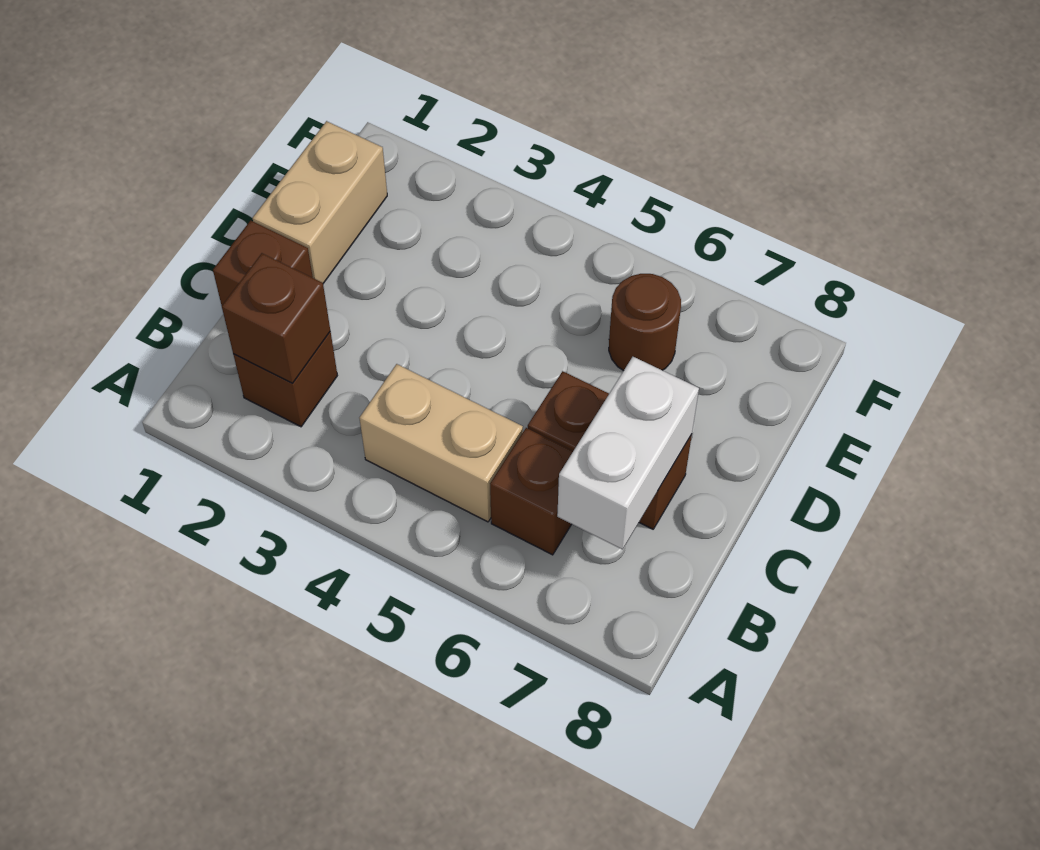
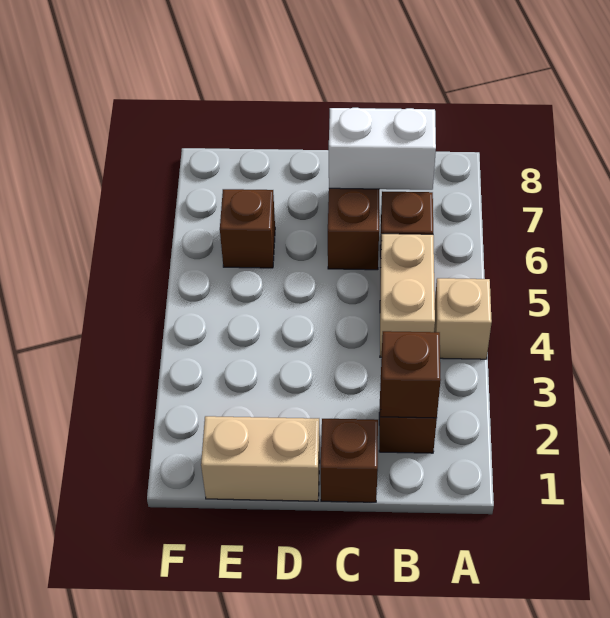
none -> tan 1x1 brick [434,278,492,359]
brown 1x1 round brick [609,274,681,371] -> brown 1x1 brick [220,189,275,268]

